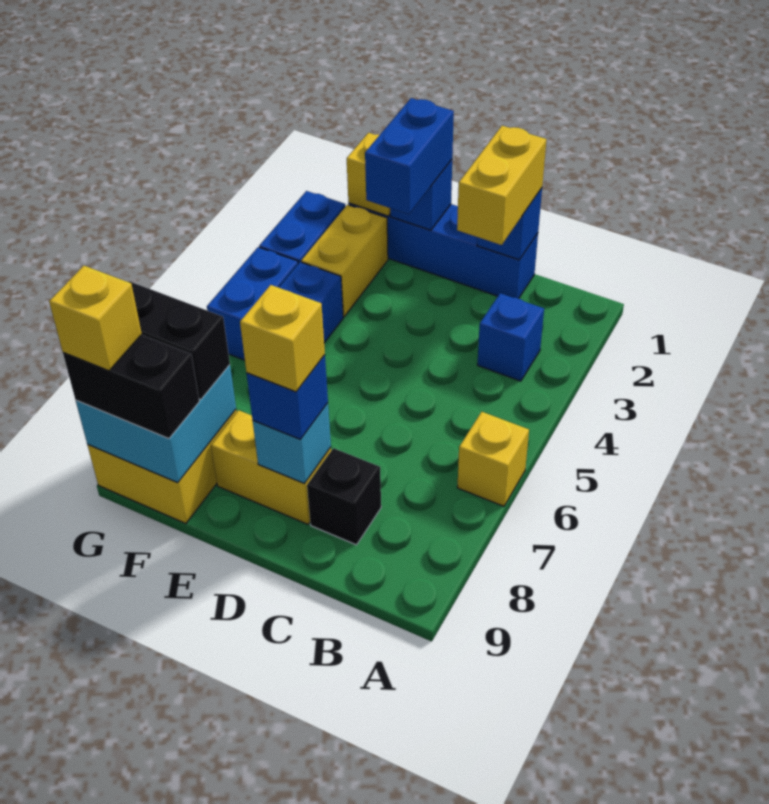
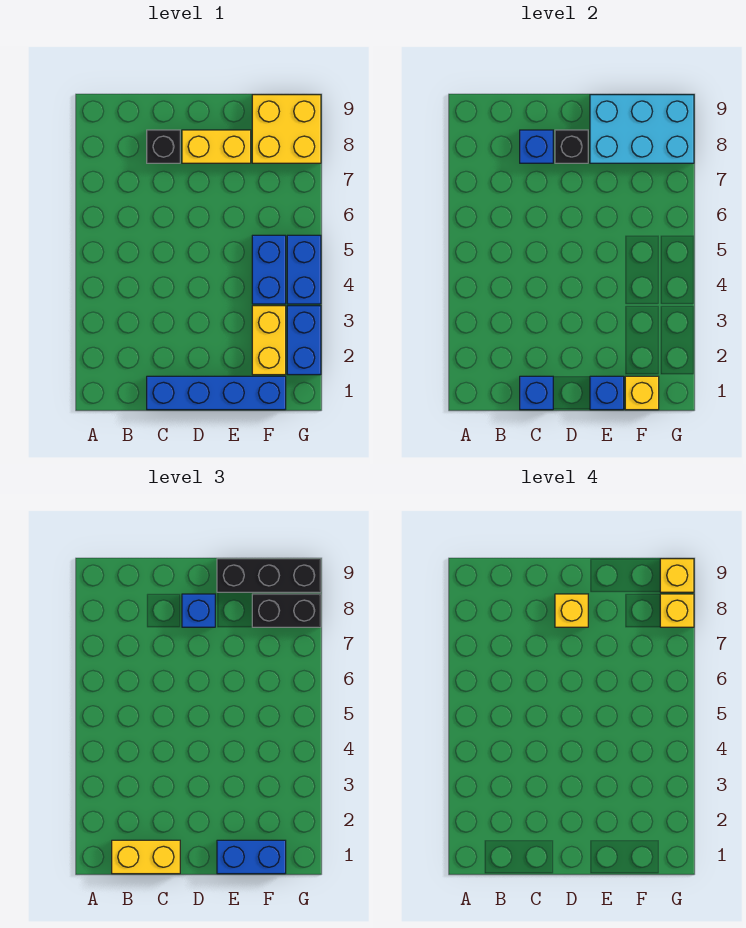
yellow 1x1 brick [457,412,529,506] -> yellow 1x1 brick moved to [660,594,694,627]
blue 1x1 brick [477,293,544,381] -> blue 1x1 brick moved to [520,130,553,163]
yellow 1x2 brick [457,126,547,245] -> yellow 1x2 brick turned to [112,840,180,874]
cyan 1x1 brick [253,403,331,483] -> black 1x1 brick [555,130,588,163]
blue 1x2 brick [365,98,454,214] -> blue 1x2 brick turned to [217,840,286,874]
cyan 2x2 brick [76,365,236,482] -> cyan 2x3 brick [590,95,694,163]
black 1x2 brick [63,335,199,438] -> black 1x3 brick [217,559,321,592]

